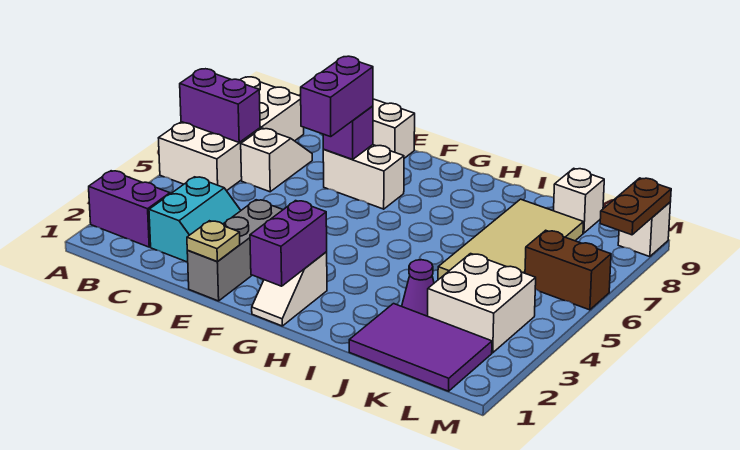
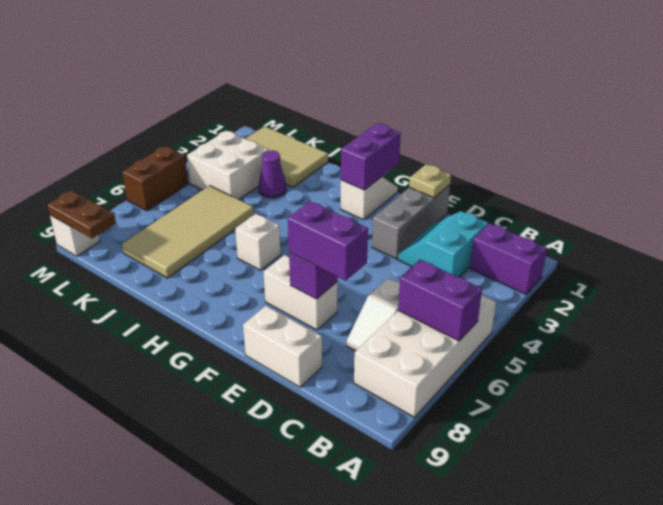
purple 1x2 brick [301,56,373,137] -> purple 1x2 brick turned to [288,201,368,281]
purple 2x3 tile [349,304,492,391] -> tan 2x3 tile [245,126,328,187]
white 1x1 brick [554,168,604,233] -> white 1x1 brick moved to [235,214,281,270]
brown 1x2 brick [525,230,611,310] -> brown 1x2 brick turned to [122,146,188,211]
brown 1x2 plate [600,178,671,235] -> brown 1x2 plate turned to [48,190,116,238]

